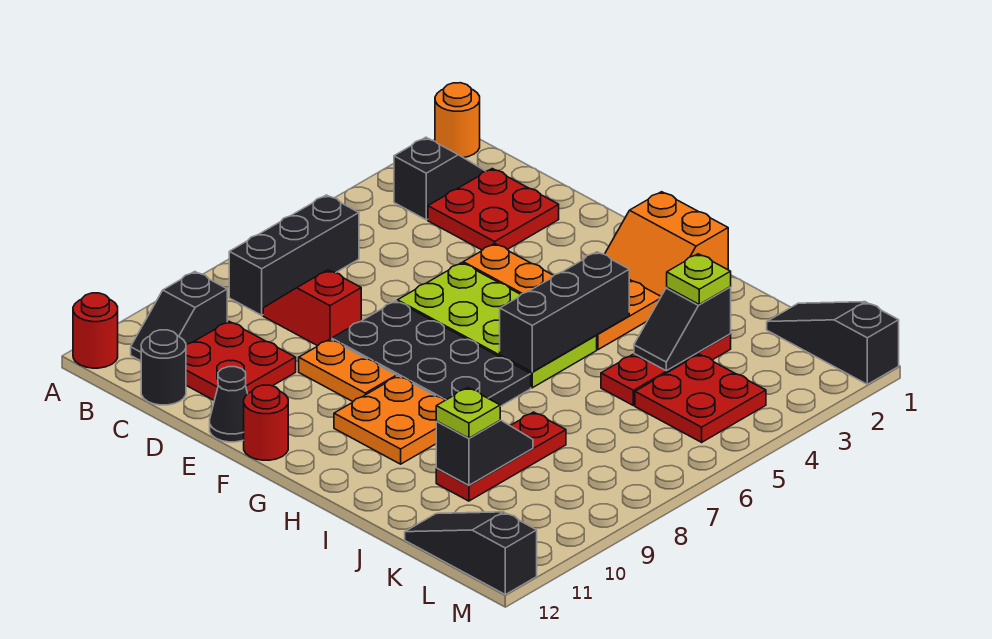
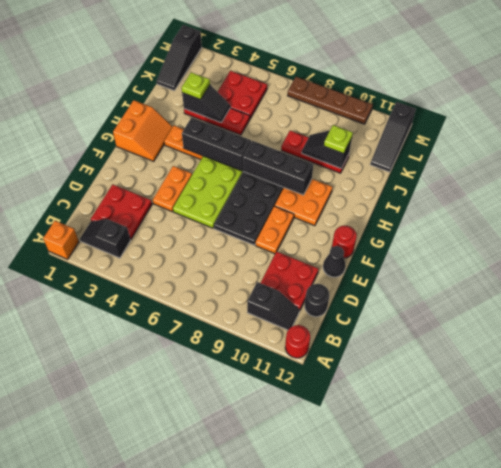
orange 1x1 round brick [435,83,480,158] -> orange 1x1 brick [43,221,79,259]
black 1x3 brick [229,195,359,315] -> black 1x3 brick moved to [243,141,314,195]
red 1x2 slope [263,270,361,346] -> none
none -> brown 1x4 plate [288,77,373,124]

